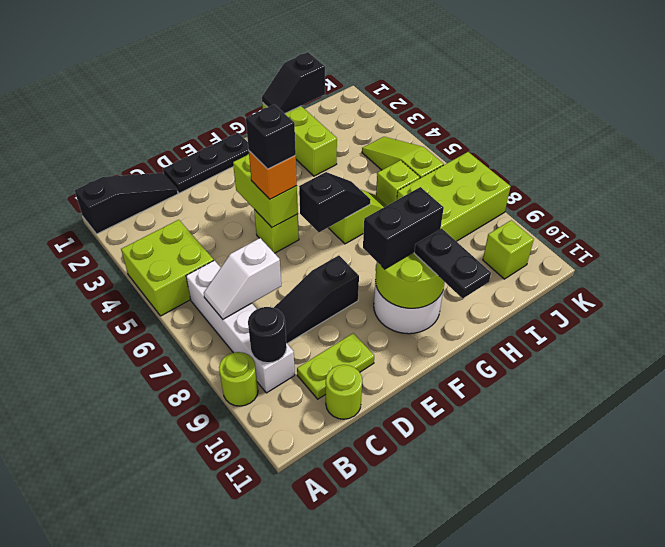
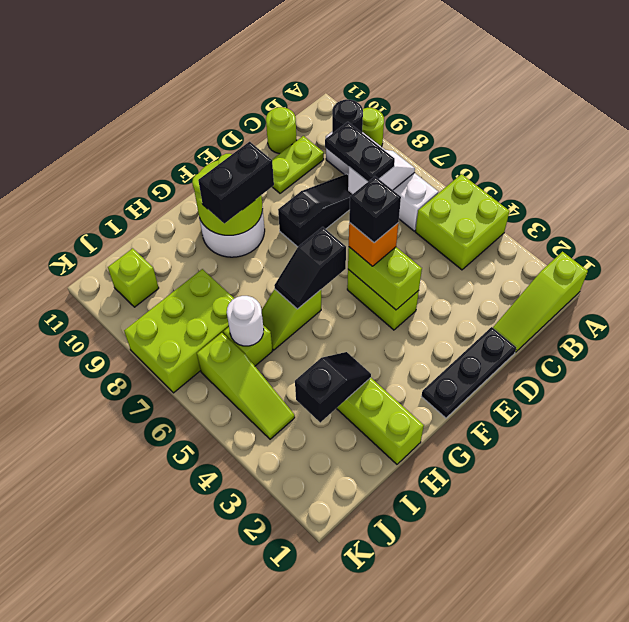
black 1x3 slope [75,173,178,234] -> lime 1x3 slope [493,252,588,352]
lime 1x1 brick [254,210,299,253] -> lime 1x2 brick [347,269,419,330]
black 1x2 plate [414,229,491,298] -> black 1x2 plate moved to [325,122,395,182]
black 1x2 slope [262,52,325,113] -> black 1x2 slope moved to [295,352,371,422]
none -> white 1x1 round brick [227,296,264,346]

